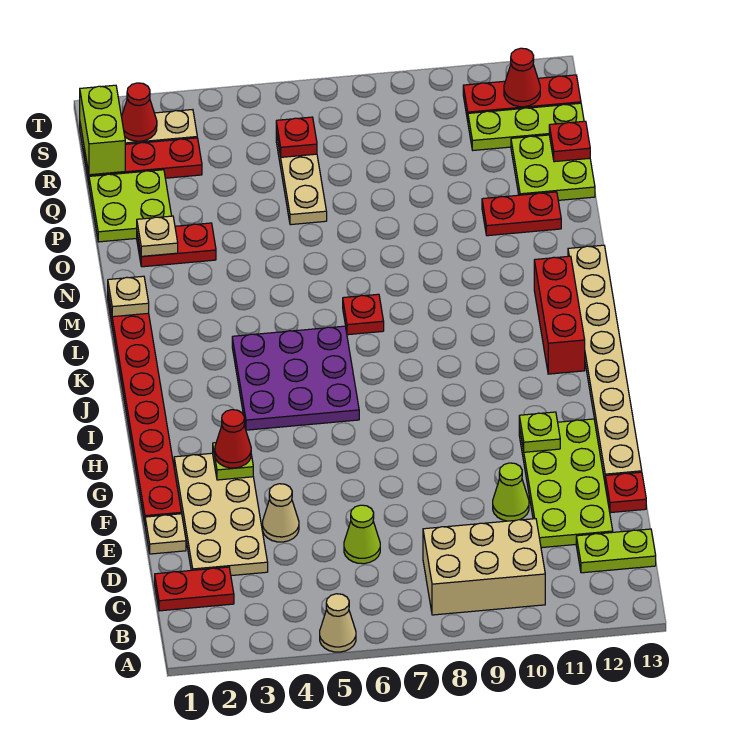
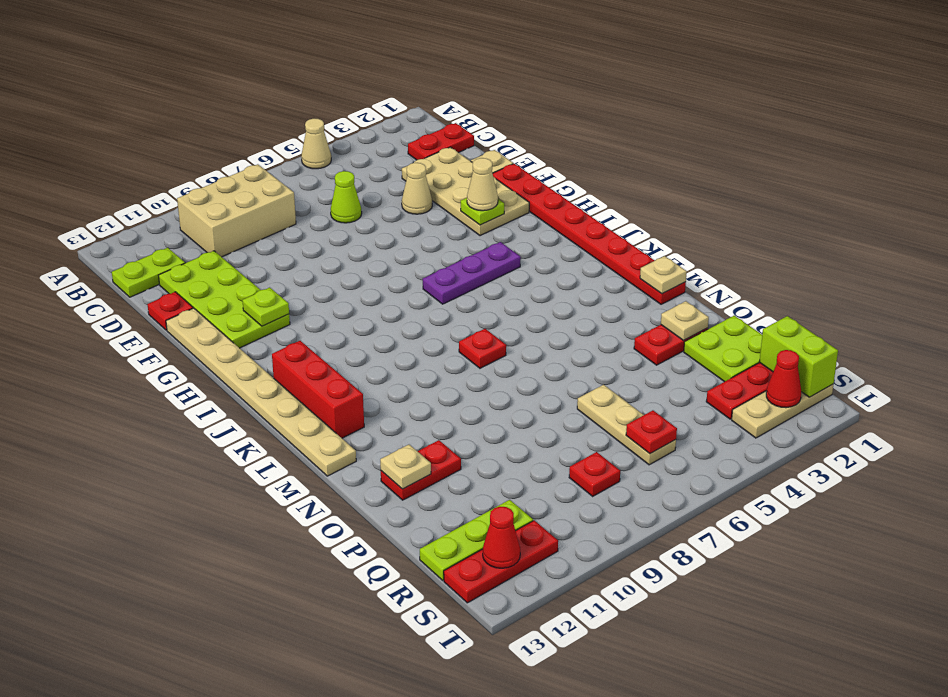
lime 1x1 cone [493,463,529,521] -> none
red 1x1 cone [215,410,251,468] -> tan 1x1 cone [467,158,498,211]
purple 3x3 plate [232,326,359,430] -> purple 1x3 plate [423,242,521,304]
none -> tan 1x1 plate [380,445,431,489]
lime 2x2 plate [511,135,595,200] -> none
red 1x1 plate [549,121,590,162] -> red 1x1 plate moved to [569,452,620,496]

